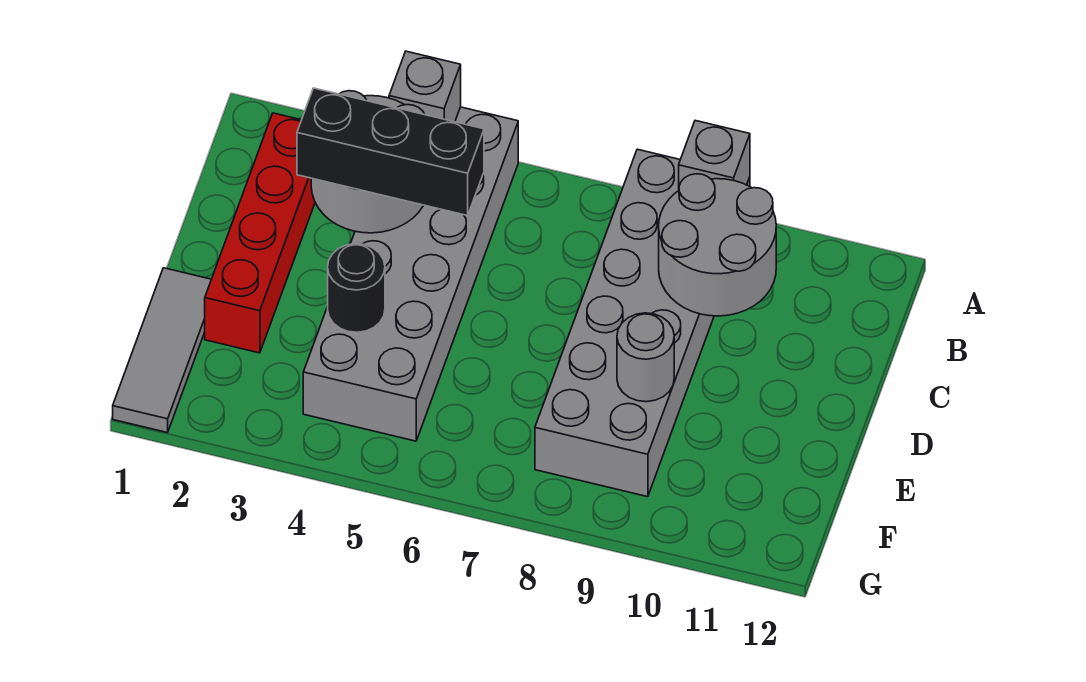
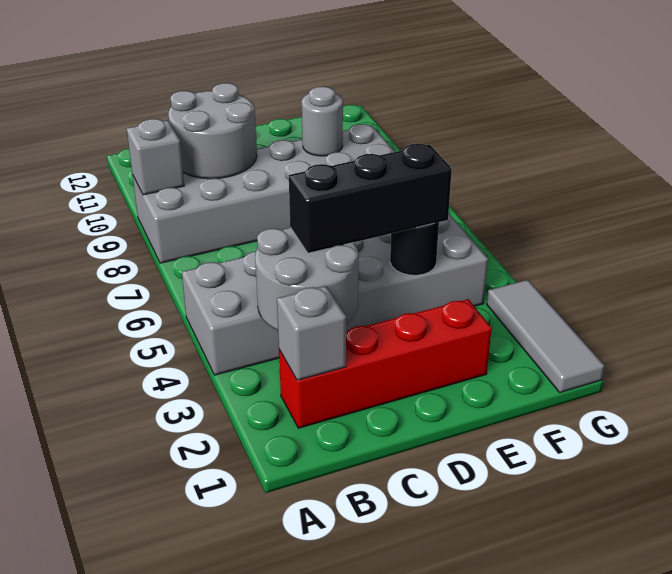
grey 1x1 brick [389,51,461,122] -> grey 1x1 brick moved to [277,286,346,380]
black 1x3 brick [297,88,484,216] -> black 1x3 brick turned to [289,144,452,253]
grey 1x3 tile [113,268,211,433] -> grey 1x3 tile turned to [487,280,605,393]

